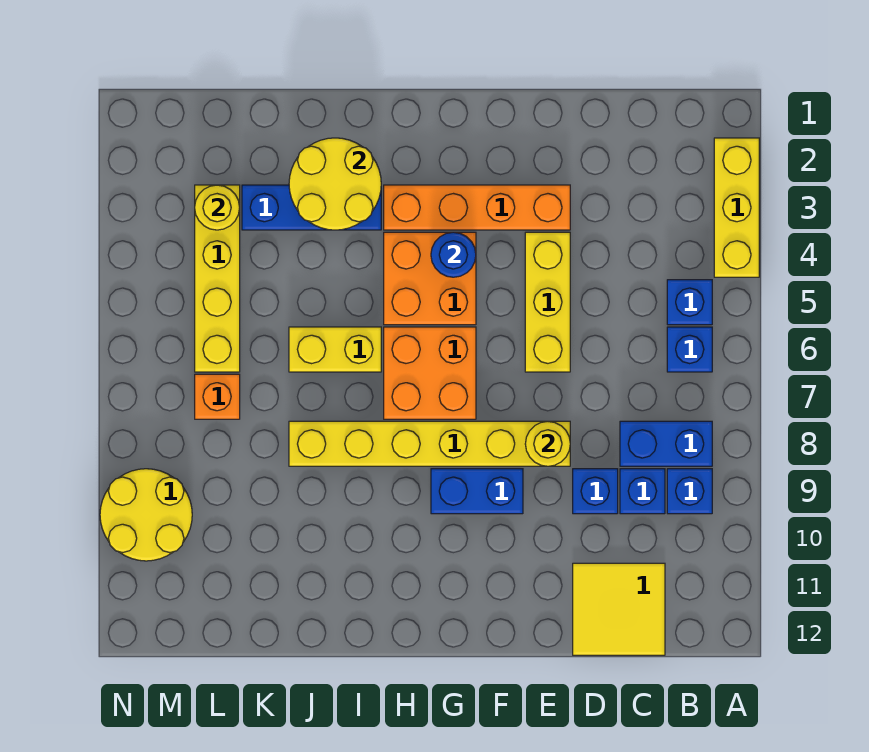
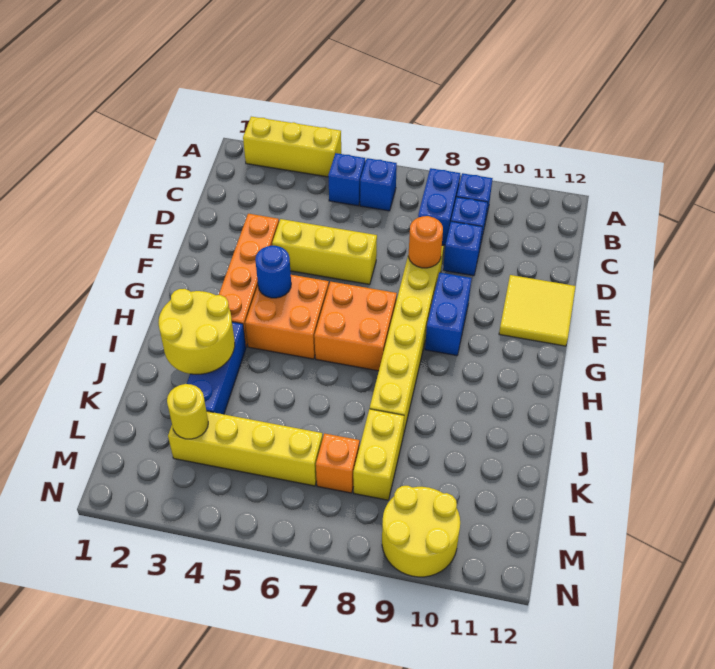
yellow 2x2 tile [573,563,665,655] -> yellow 2x2 tile moved to [499,275,576,346]
yellow 1x1 round brick [525,421,570,466] -> orange 1x1 round brick [408,216,443,268]
yellow 1x2 brick [289,327,381,372] -> yellow 1x2 brick moved to [353,409,404,500]

